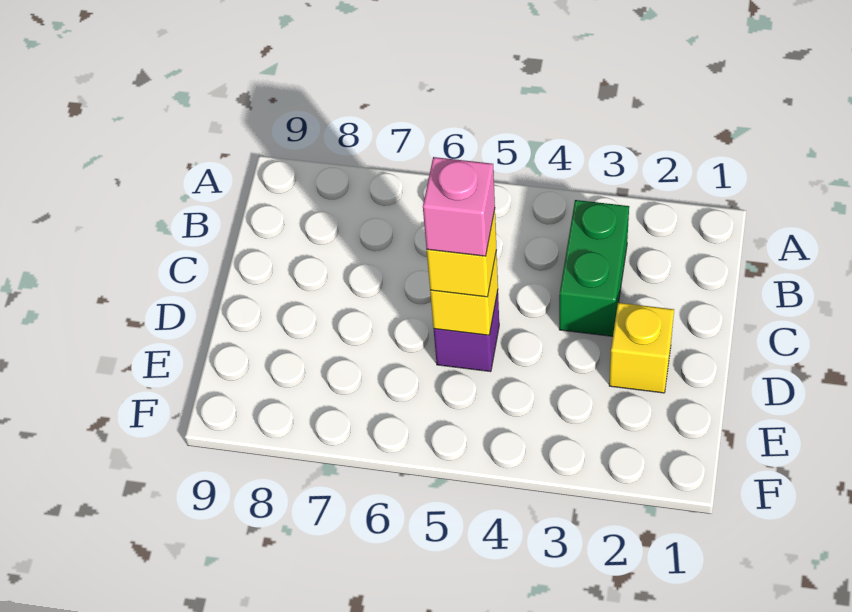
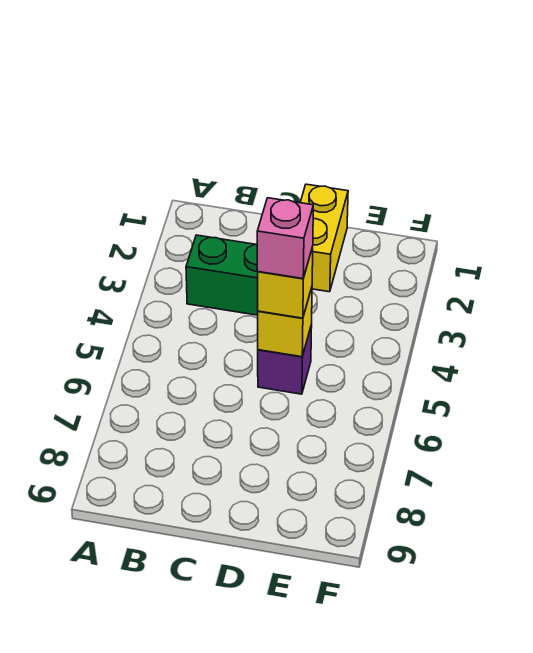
yellow 1x1 brick [609,303,674,393] -> yellow 1x2 brick [300,184,348,292]

